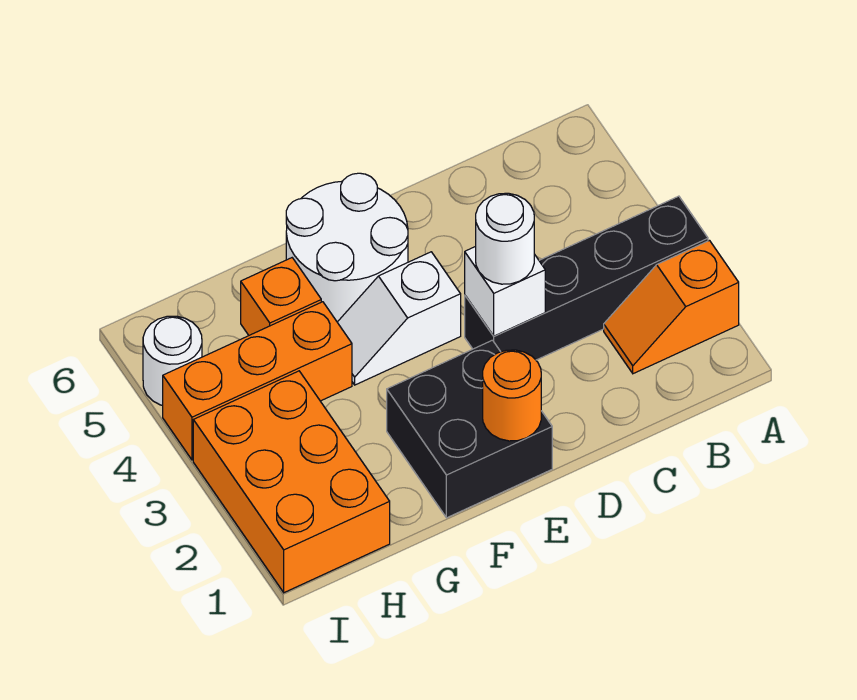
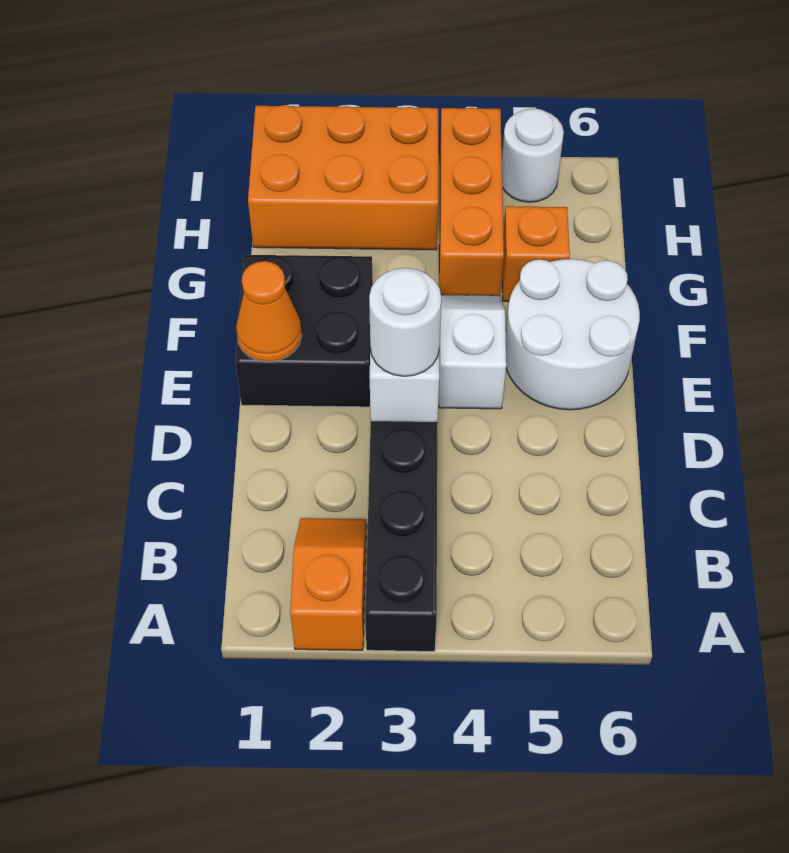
orange 1x1 round brick [483,350,541,441] -> orange 1x1 cone [236,261,302,362]

